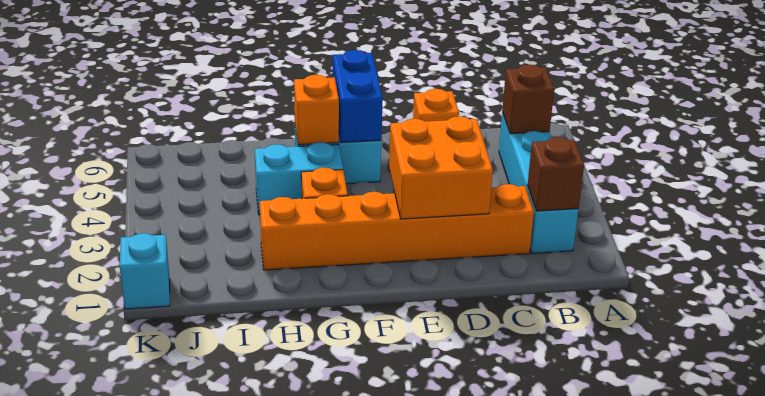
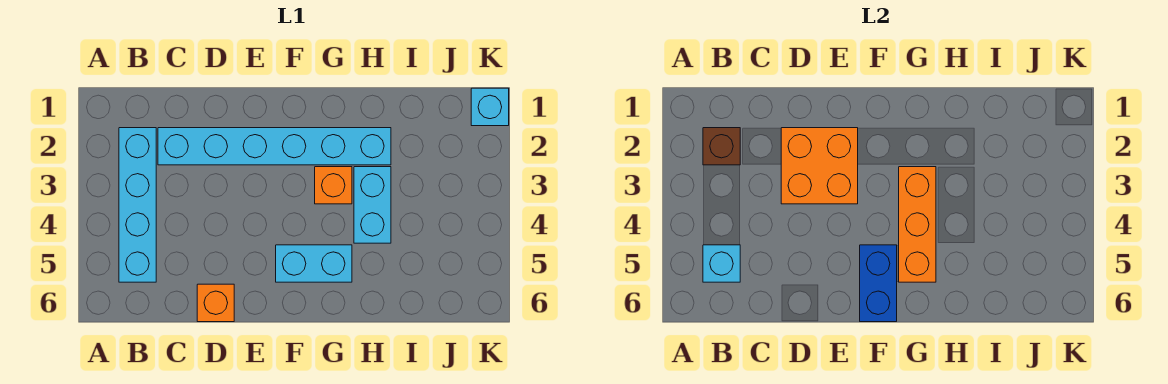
brown 1x1 brick [502,65,554,134] -> cyan 1x1 brick [703,245,740,282]
orange 1x6 brick [260,184,534,270] -> cyan 1x6 brick [158,128,391,165]
cyan 1x2 brick [255,142,343,215] -> cyan 1x2 brick turned to [354,167,391,243]
orange 1x1 brick [294,75,339,145] -> orange 1x3 brick [899,167,936,282]

